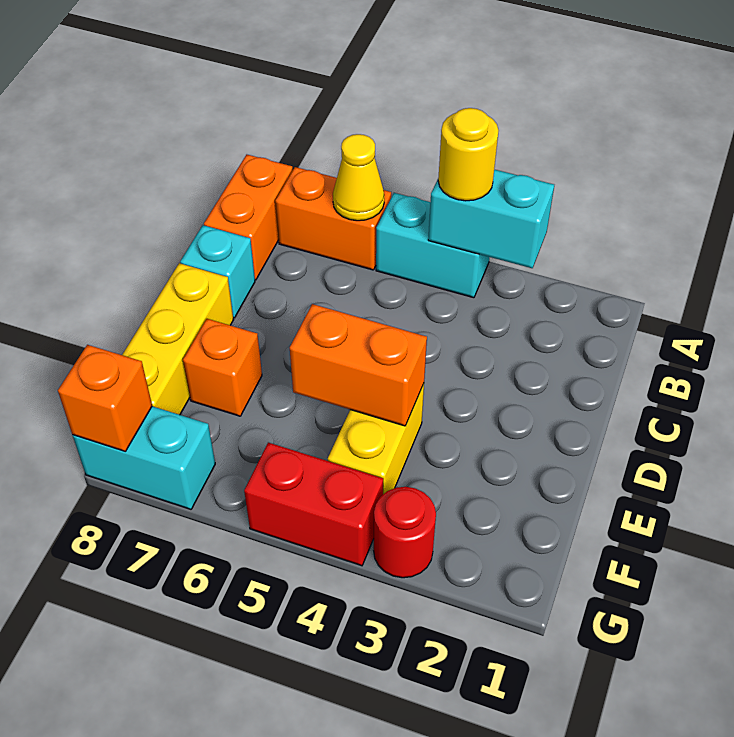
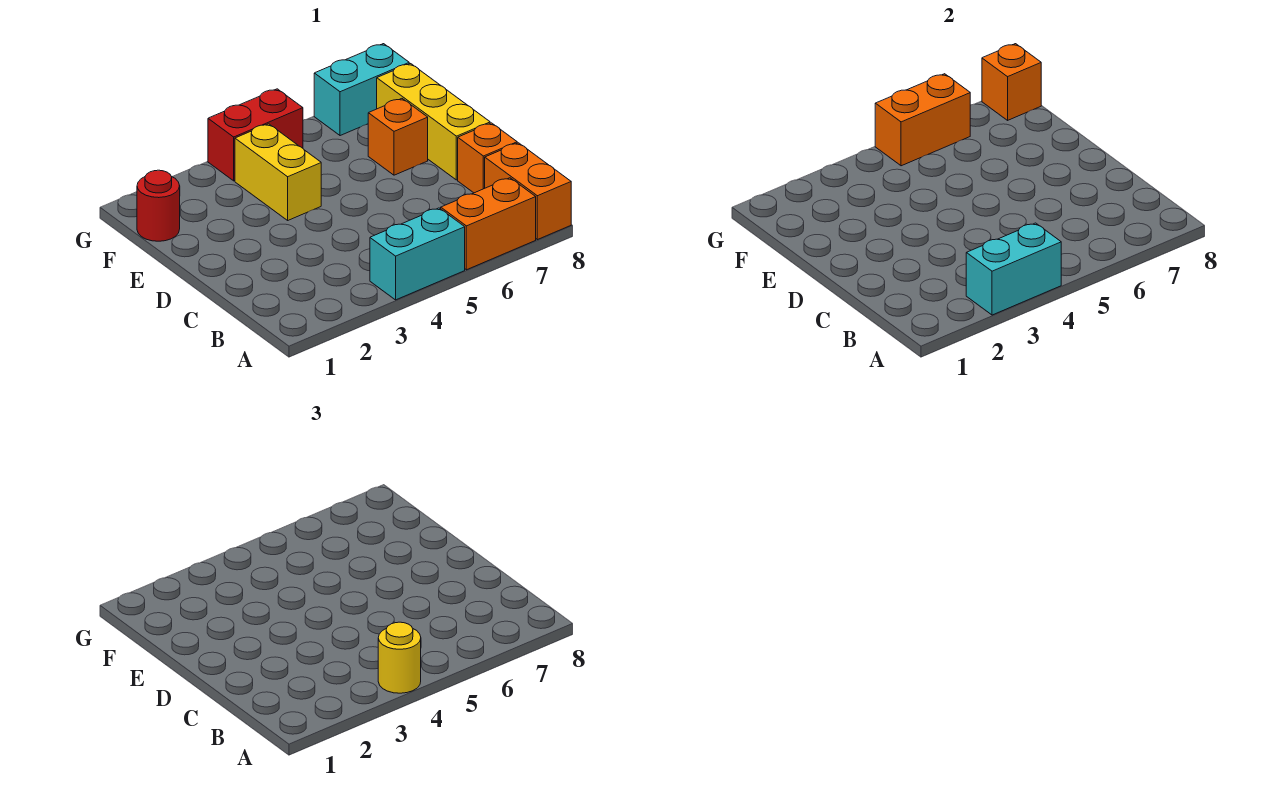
yellow 1x1 cone [333,134,384,221] -> none
cyan 1x1 brick [180,225,255,318] -> orange 1x1 brick [458,123,517,193]
orange 1x2 brick [290,304,427,426] -> orange 1x2 brick moved to [875,74,970,166]
red 1x1 round brick [374,487,436,578] -> red 1x1 round brick moved to [137,170,180,241]

